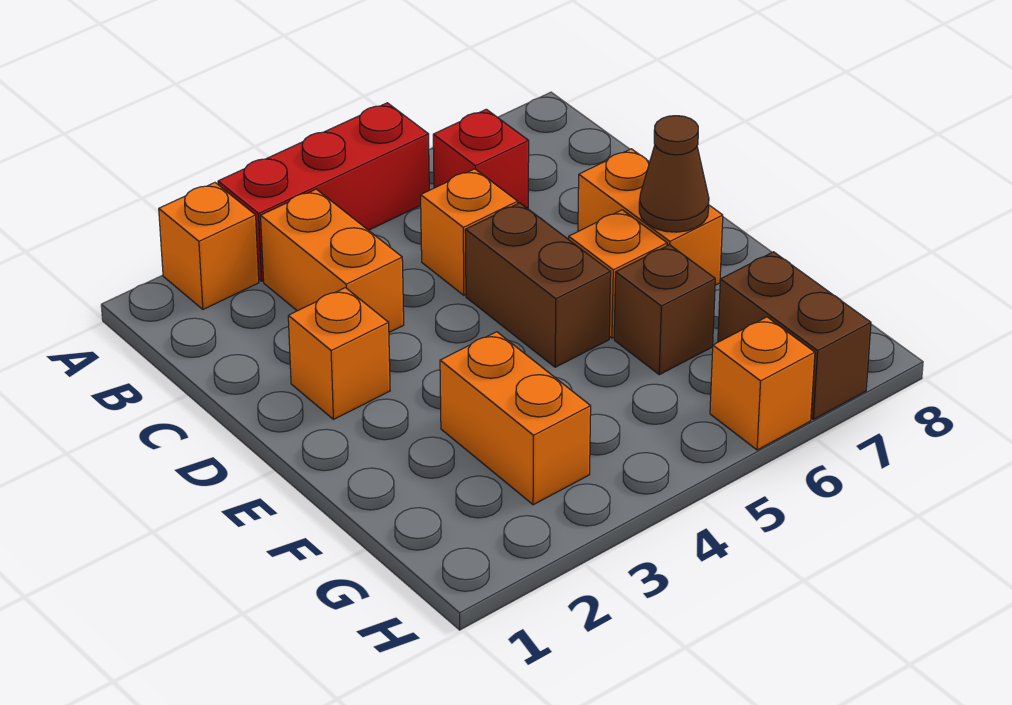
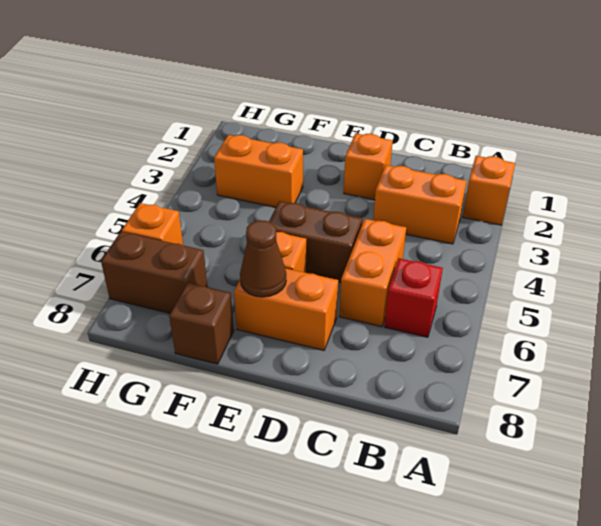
red 1x3 brick [218,103,429,281] -> none
orange 1x1 brick [421,169,518,295] -> orange 1x2 brick [339,219,406,327]
brown 1x1 brick [614,245,715,375] -> brown 1x1 brick moved to [169,283,234,364]

